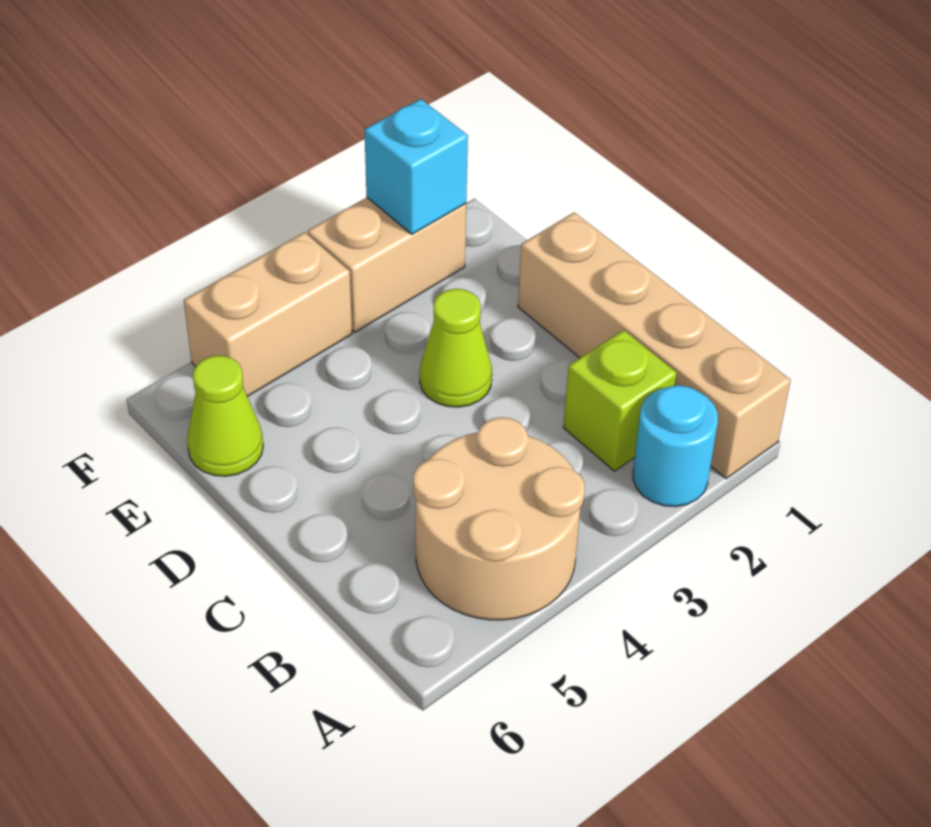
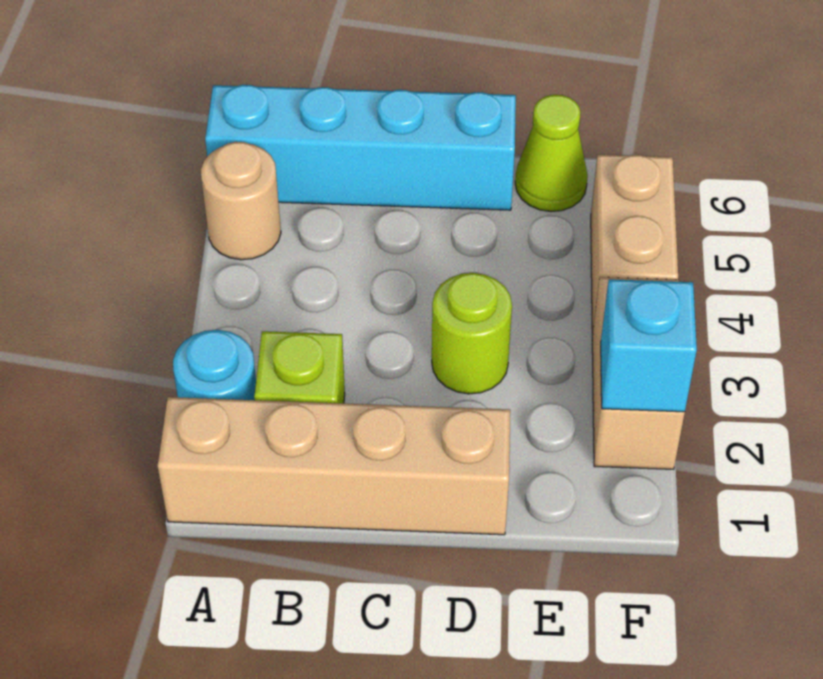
tan 2x2 round brick [413,417,585,620] -> tan 1x1 round brick [201,142,281,260]
none -> cyan 1x4 brick [205,85,516,210]
lime 1x1 cone [420,289,492,407] -> lime 1x1 round brick [432,273,512,394]

